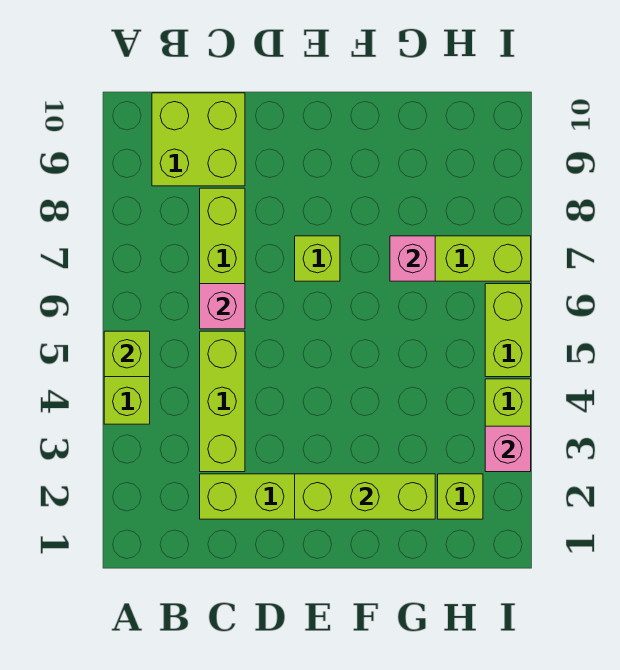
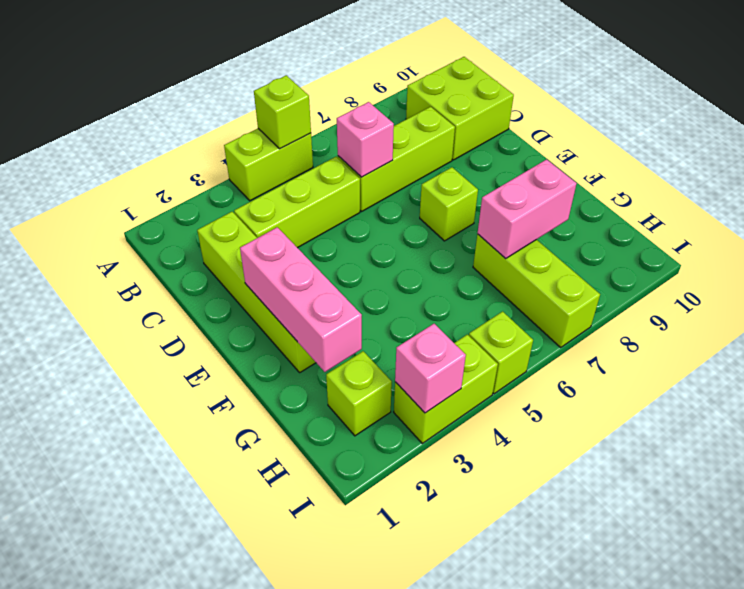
lime 1x3 brick [295,474,435,519] -> pink 1x3 brick [240,227,362,372]
pink 1x1 brick [390,236,435,281] -> pink 1x2 brick [477,159,577,259]
lime 1x2 brick [485,284,531,377] -> lime 1x1 brick [469,311,533,394]

